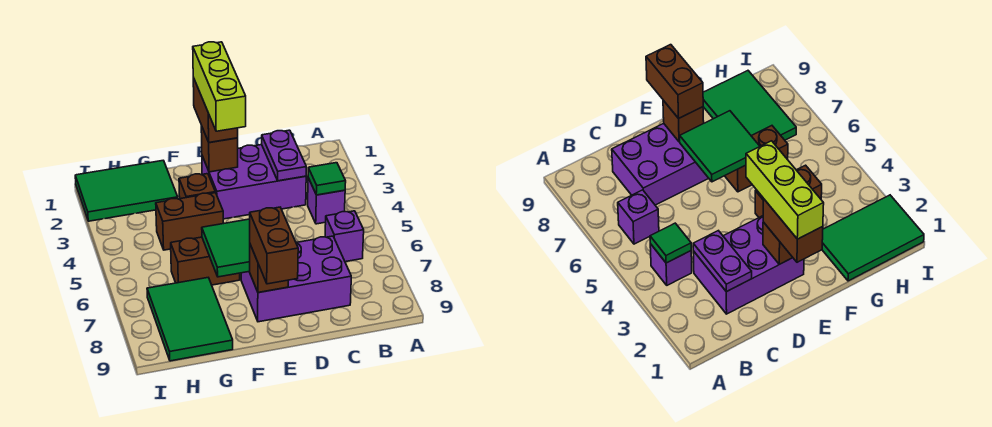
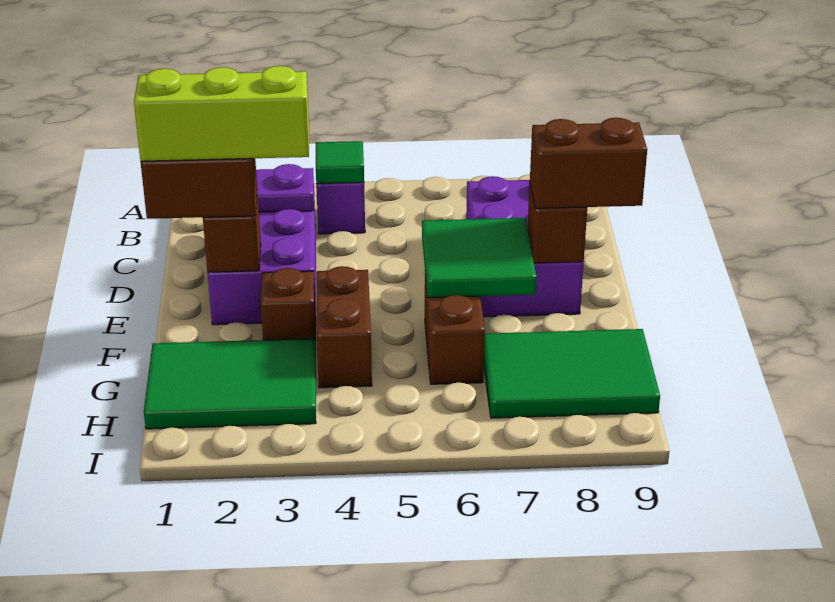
purple 1x1 brick [325,211,364,262] -> none
green 2x3 tile [75,160,178,221] -> green 2x3 tile turned to [144,339,316,429]

